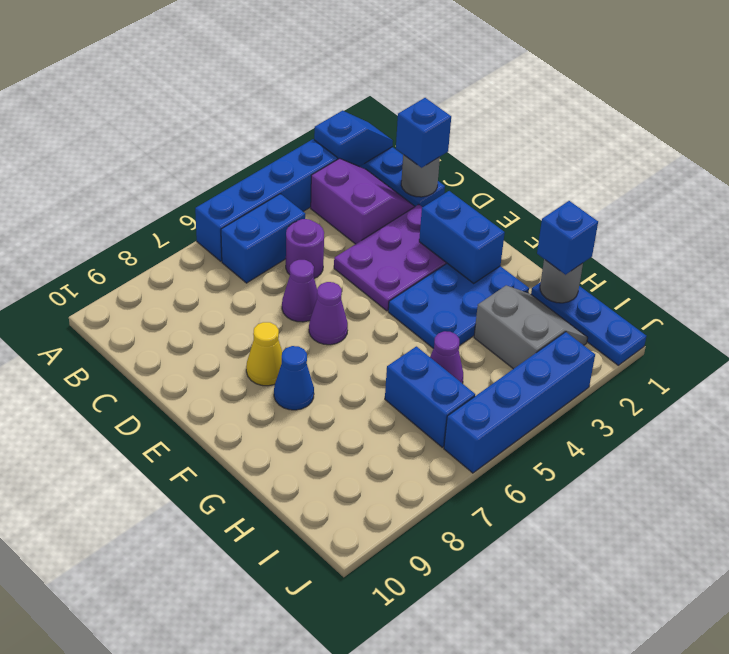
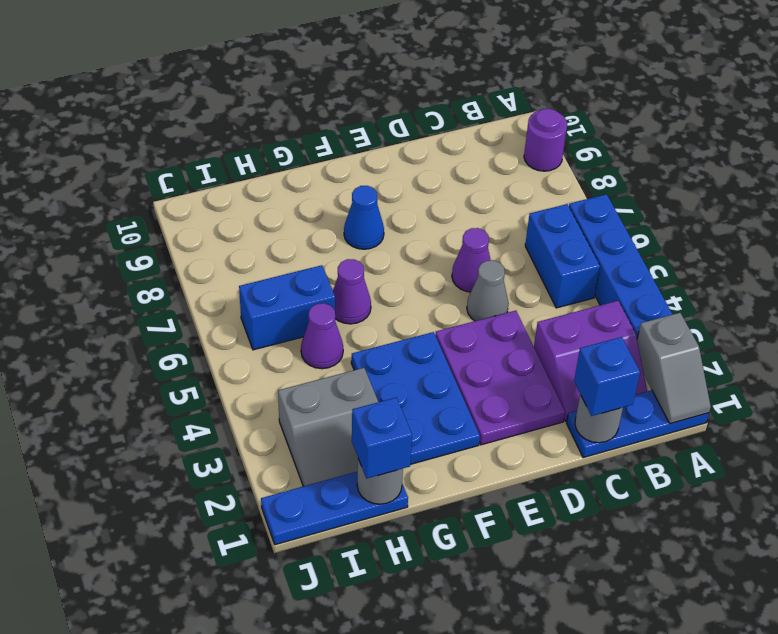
blue 1x2 slope [314,111,393,167] -> grey 1x2 slope [637,313,711,424]
purple 1x1 round brick [286,219,324,278] -> purple 1x1 round brick moved to [524,109,567,171]
none -> grey 1x1 cone [467,260,509,321]
blue 1x2 brick [419,191,505,283] -> none
purple 1x1 cone [309,282,348,345] -> purple 1x1 cone moved to [333,259,371,324]
yellow 1x1 cone [246,322,282,386] -> none
blue 1x4 brick [444,332,595,473] -> none

